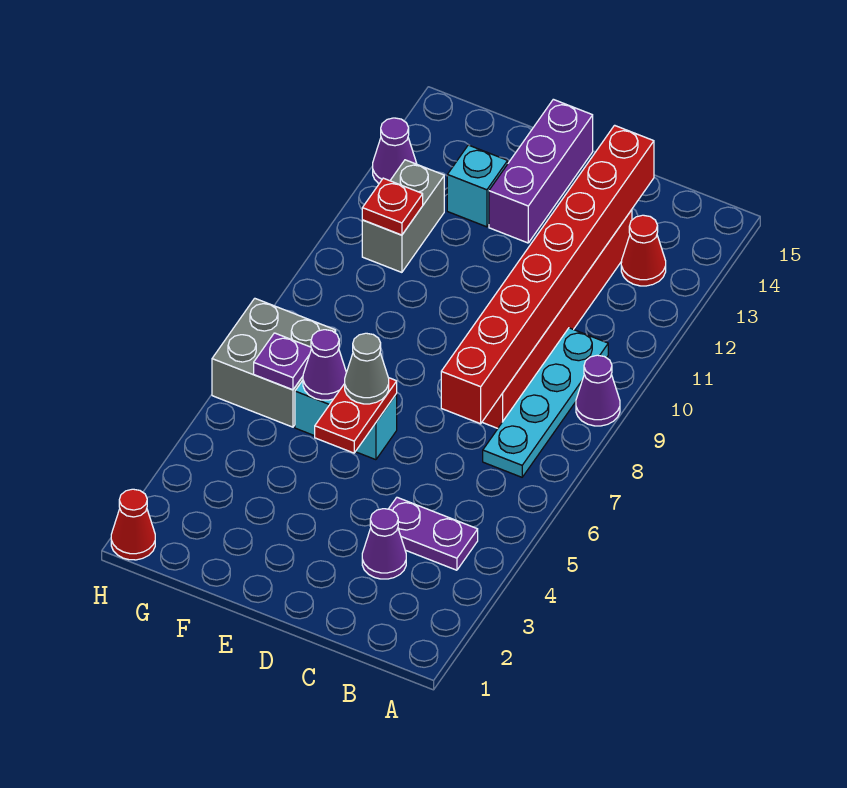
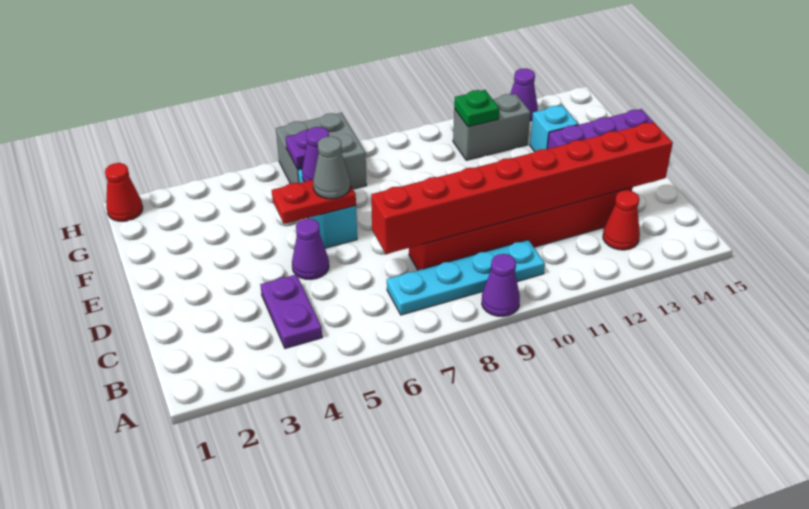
purple 1x1 cone [362,509,406,579] -> purple 1x1 cone moved to [292,219,329,280]
red 1x1 plate [362,178,423,235] -> green 1x1 plate [454,90,500,127]

